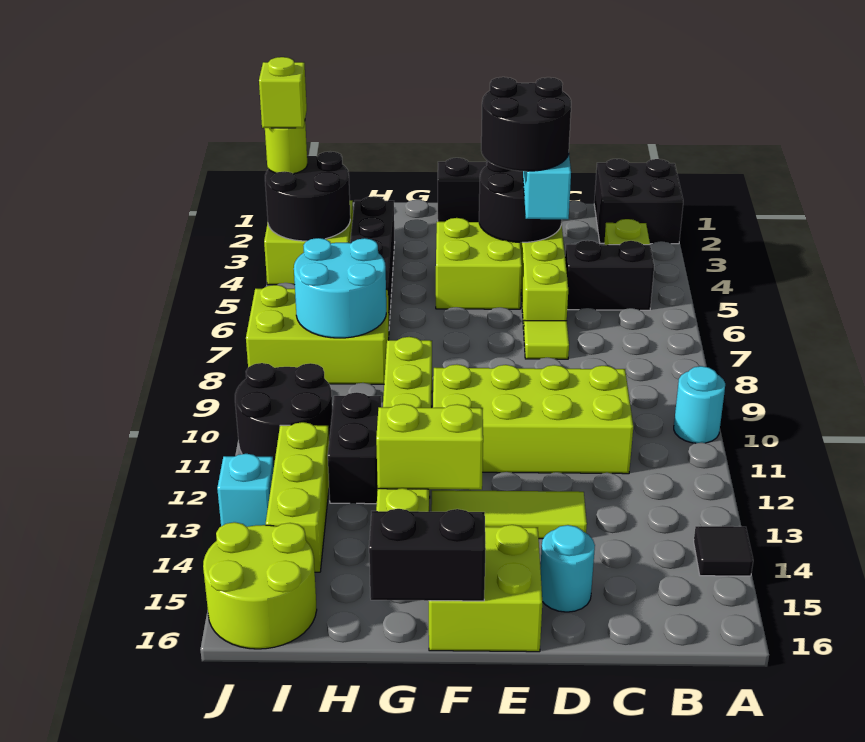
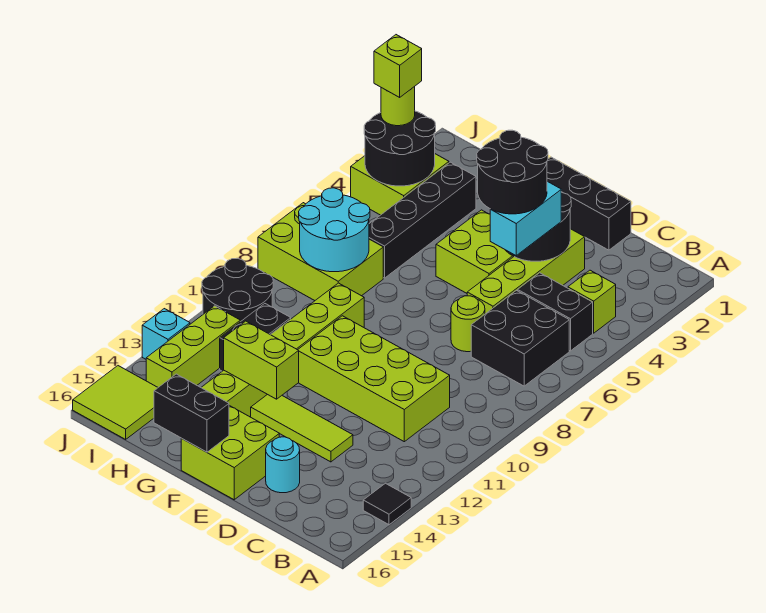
black 2x2 brick [594,159,683,244] -> black 2x2 brick moved to [471,291,569,386]
cyan 1x1 round brick [674,366,725,443] -> none
lime 1x1 tile [524,320,569,359] -> lime 1x1 round brick [451,296,485,352]
lime 2x2 round brick [203,522,317,649] -> lime 2x2 tile [73,366,158,439]

